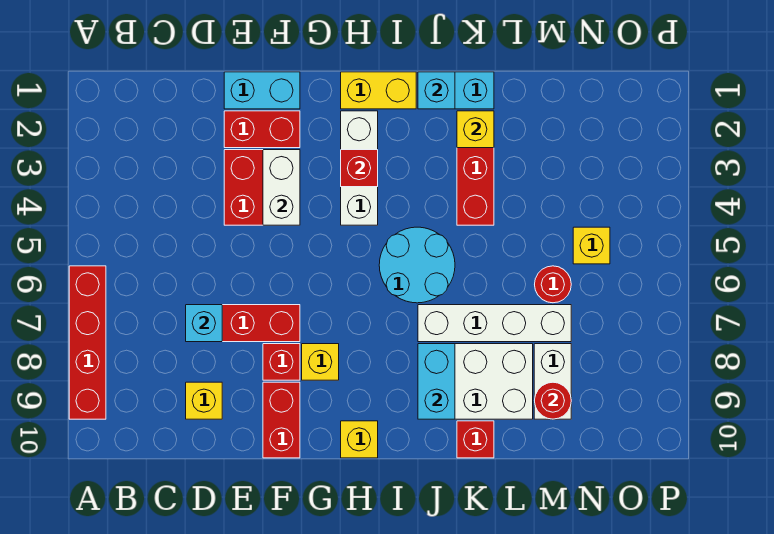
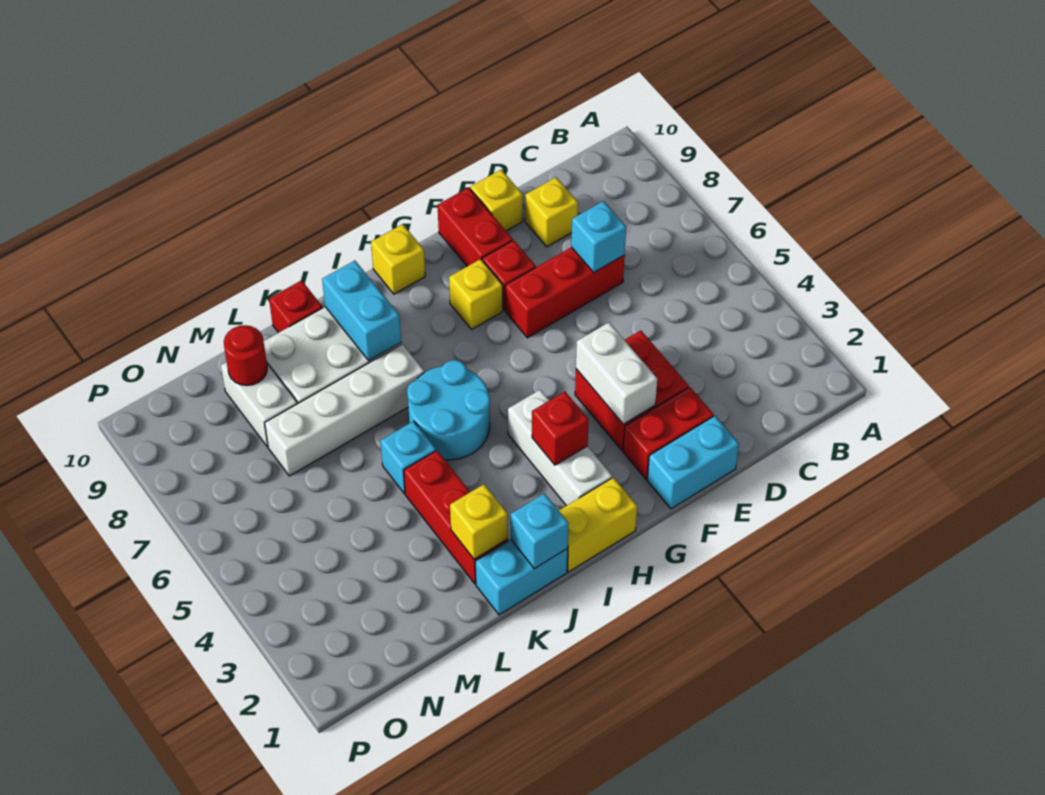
red 1x4 brick [69,266,106,419] -> none
none -> cyan 1x1 brick [381,421,436,494]
red 1x1 round brick [535,266,571,303] -> none
yellow 1x1 brick [573,227,610,264] -> yellow 1x1 brick moved to [470,170,523,231]

